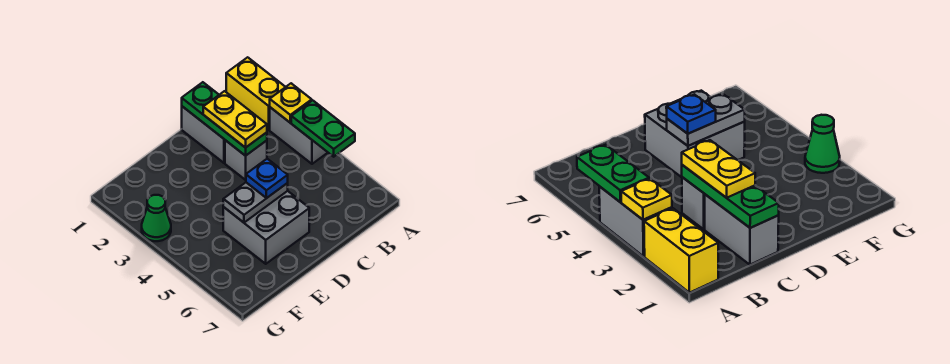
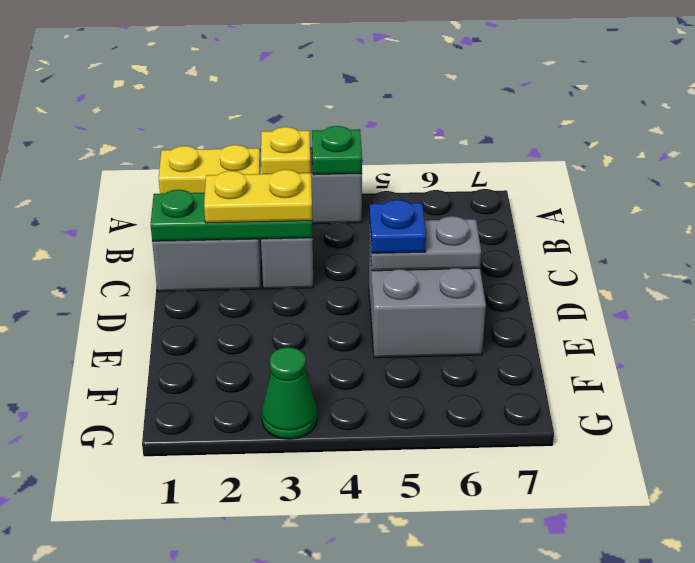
green 1x2 plate [291,100,355,157] -> green 1x1 plate [312,126,362,175]
grey 1x2 plate [223,183,288,223] -> grey 1x2 plate turned to [369,216,481,271]

